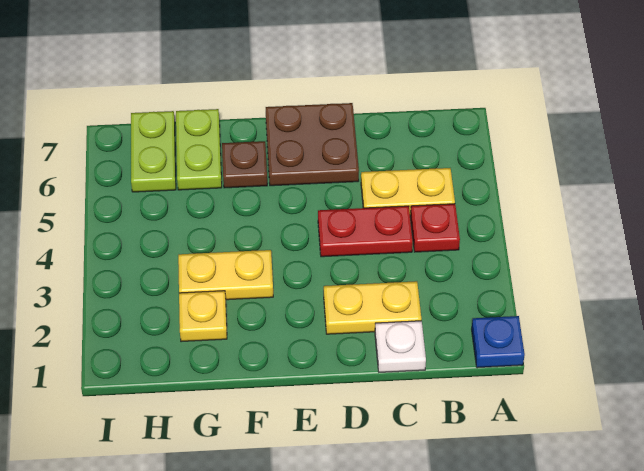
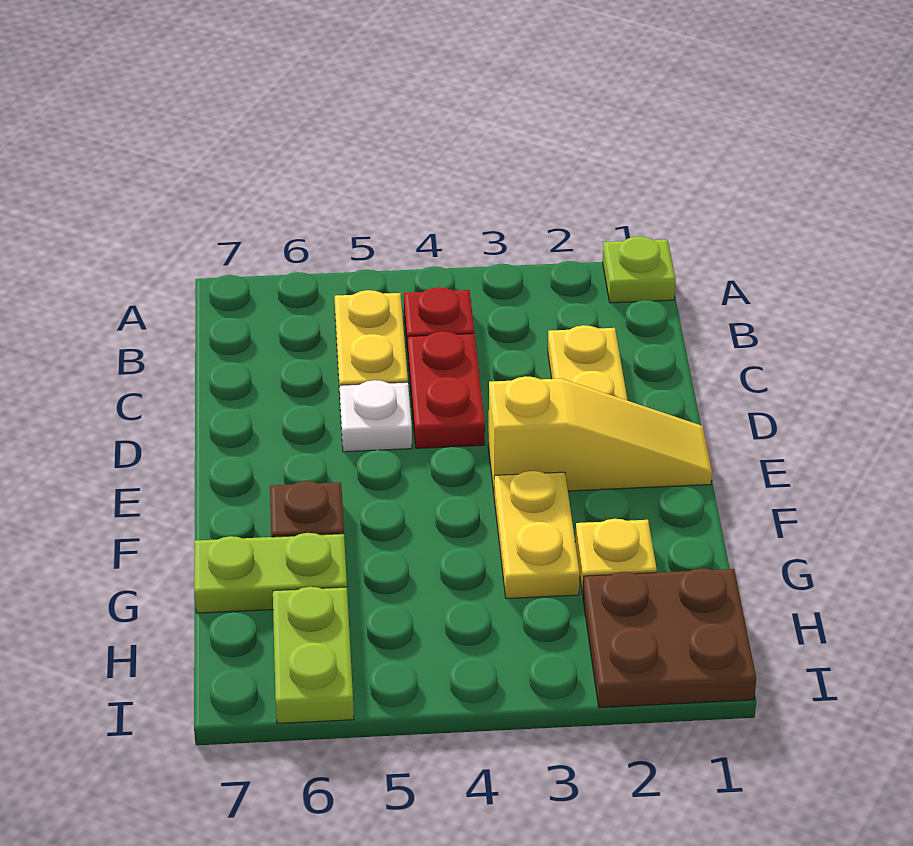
blue 1x1 plate [472,316,525,368] -> lime 1x1 plate [603,236,676,303]
white 1x1 plate [375,321,426,372] -> white 1x1 plate moved to [340,380,412,452]
brown 2x2 plate [266,103,359,186] -> brown 2x2 plate moved to [583,568,756,708]
none -> yellow 1x3 slope [488,376,712,492]
lime 1x2 plate [131,111,176,192] -> lime 1x2 plate turned to [273,587,354,723]

